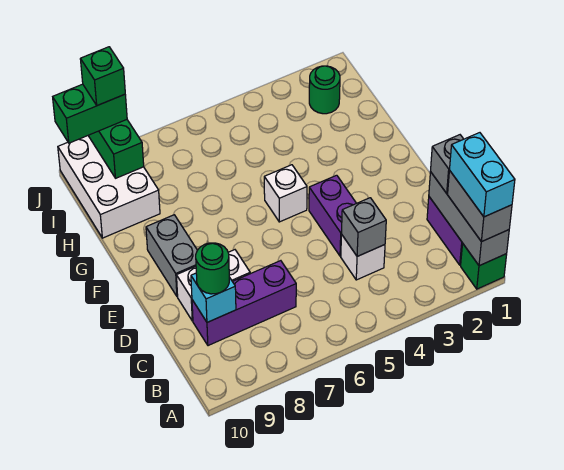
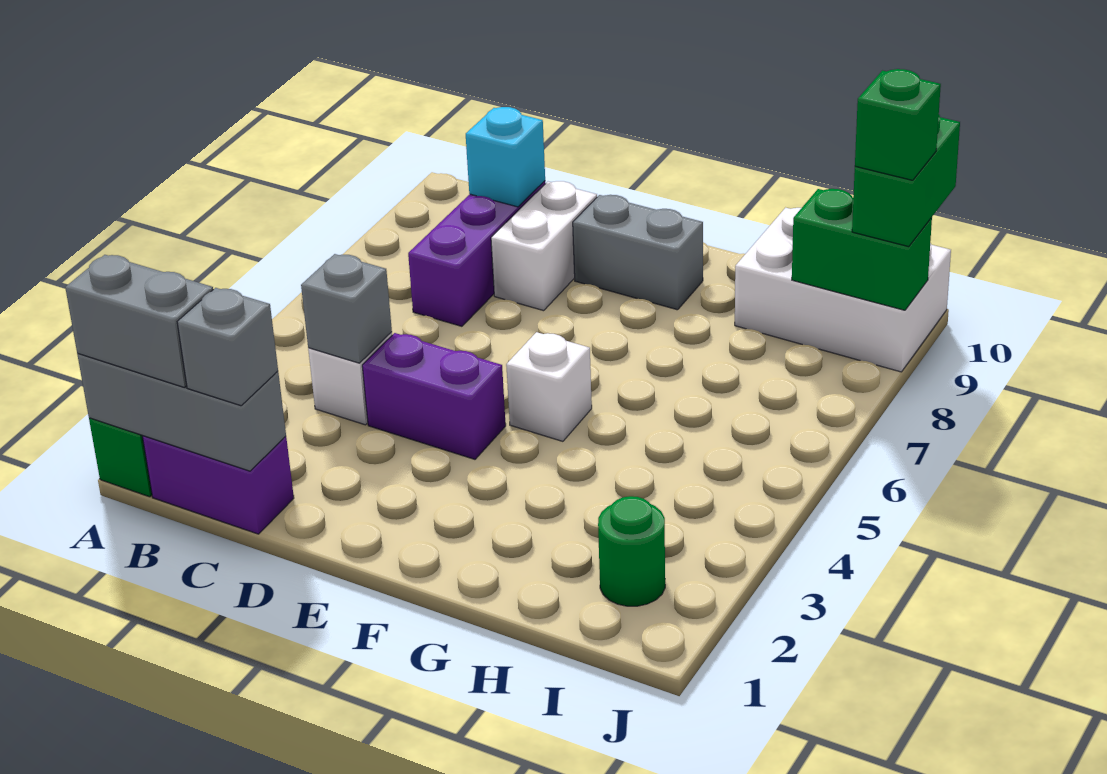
cyan 1x2 brick [450,133,515,217] -> none
green 1x1 round brick [196,243,229,294] -> none

